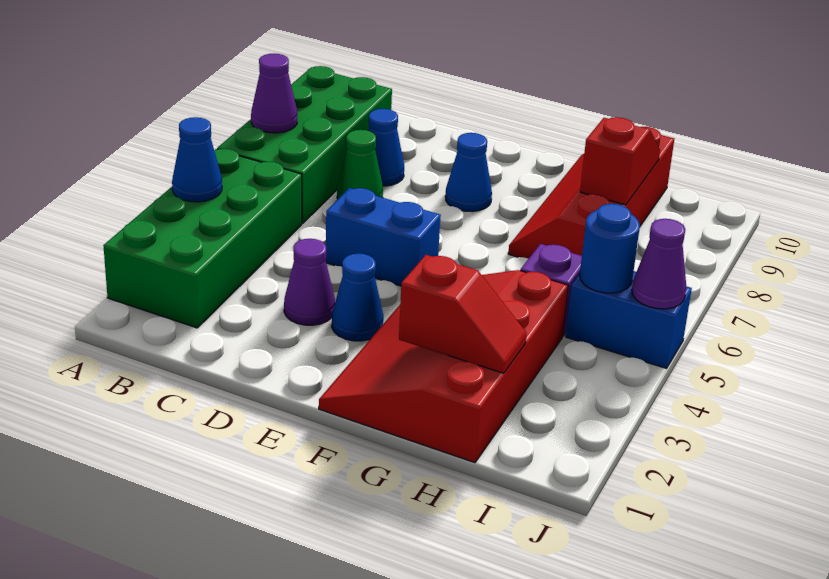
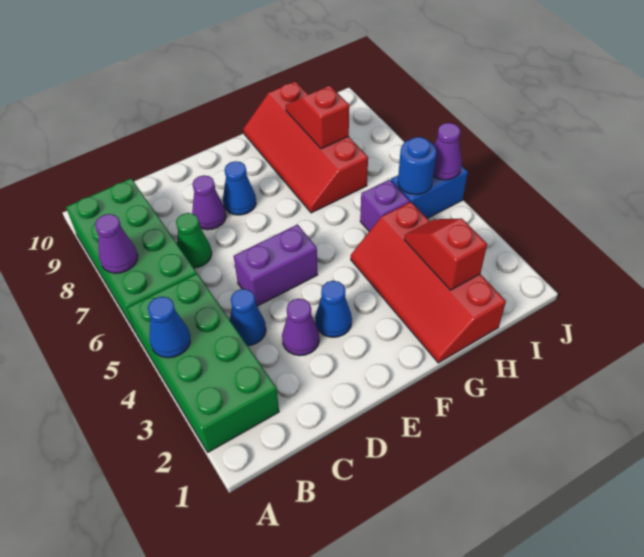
blue 1x1 cone [368,109,404,186] -> blue 1x1 cone moved to [230,289,266,346]
blue 1x2 brick [326,188,441,286] -> purple 1x2 brick [234,225,318,306]
none -> purple 1x1 cone [192,175,226,230]
red 3x4 slope [319,270,568,463] -> red 2x4 slope [351,202,506,363]
red 1x2 slope [399,255,527,373] -> red 1x2 slope turned to [404,218,487,290]

